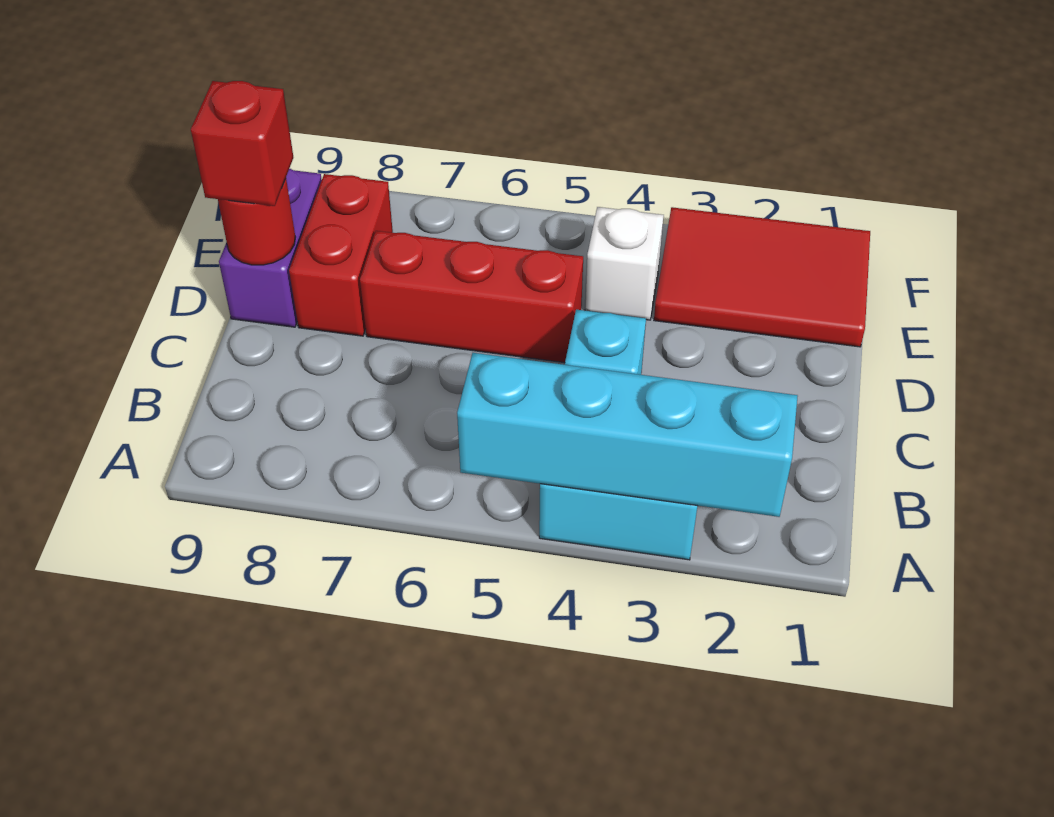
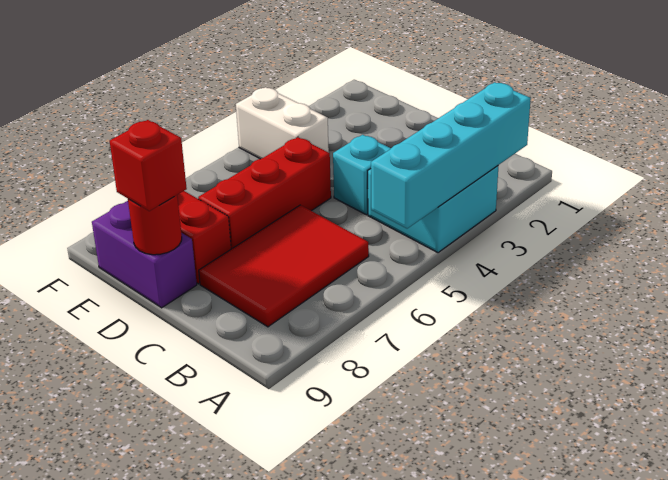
red 2x3 tile [654,207,870,347] -> red 2x3 tile moved to [199,205,369,327]
white 1x1 brick [585,207,664,320] -> white 1x2 brick [236,87,329,159]

